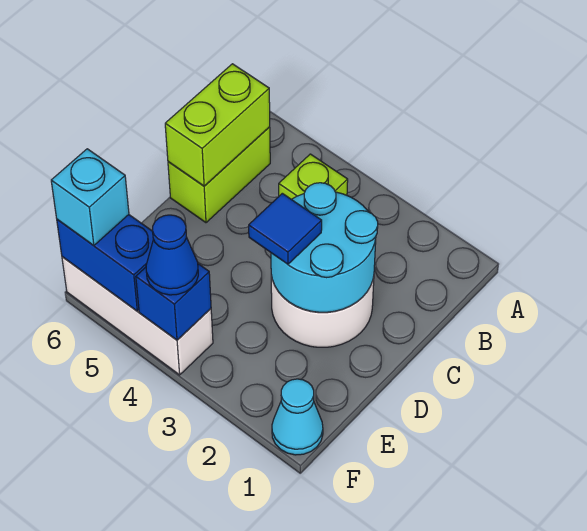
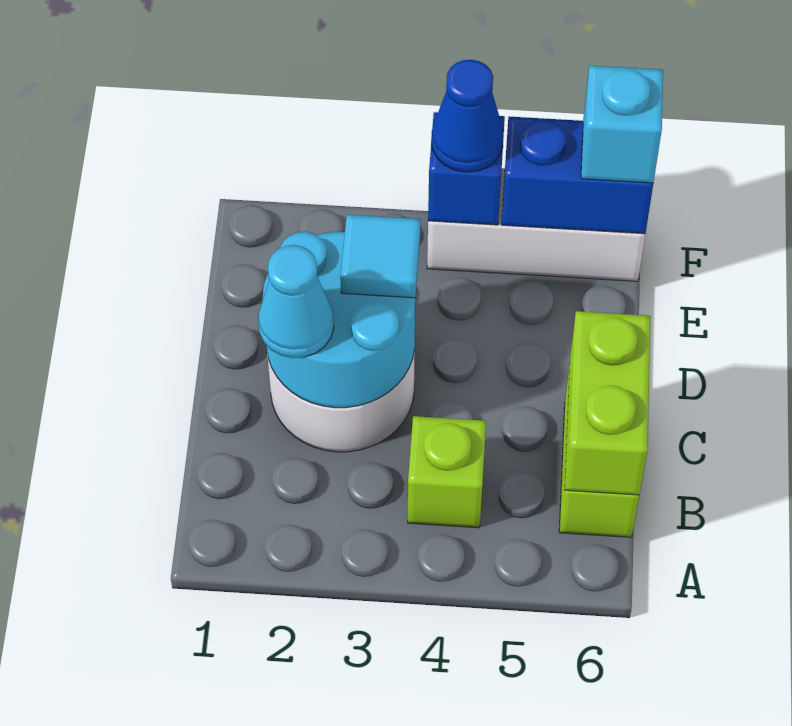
blue 1x1 tile [249,193,322,264] -> cyan 1x1 tile [340,215,420,298]
cyan 1x1 cone [272,379,323,455] -> cyan 1x1 cone moved to [258,245,334,358]

